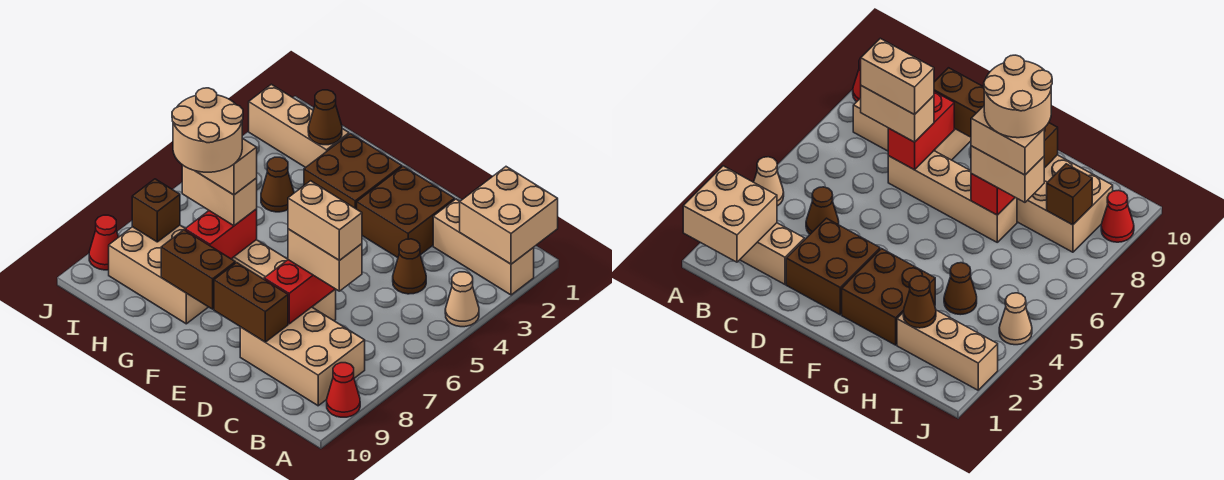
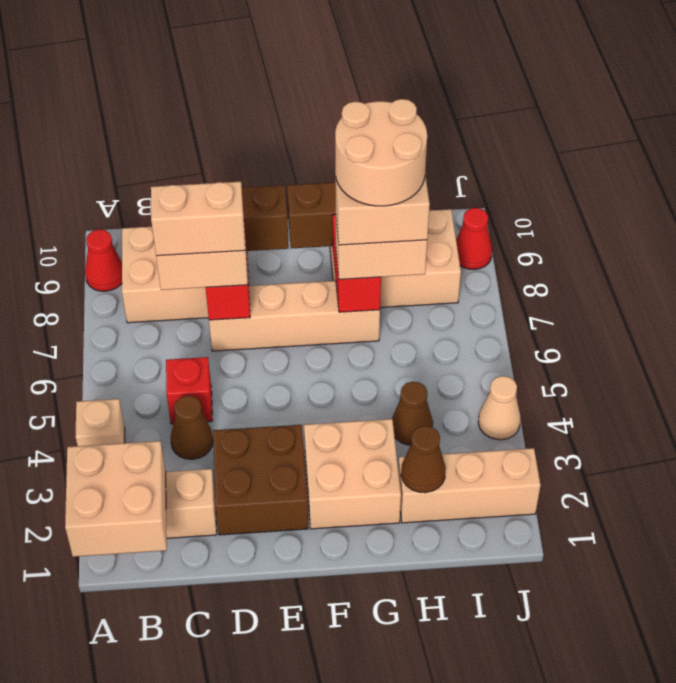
tan 1x1 cone [445,272,479,327] -> tan 1x1 brick [75,399,125,446]
none -> red 1x1 brick [166,357,213,424]
brown 2x2 brick [304,134,402,209] -> tan 2x2 brick [304,419,401,529]
brown 1x1 brick [132,179,180,242] -> none

